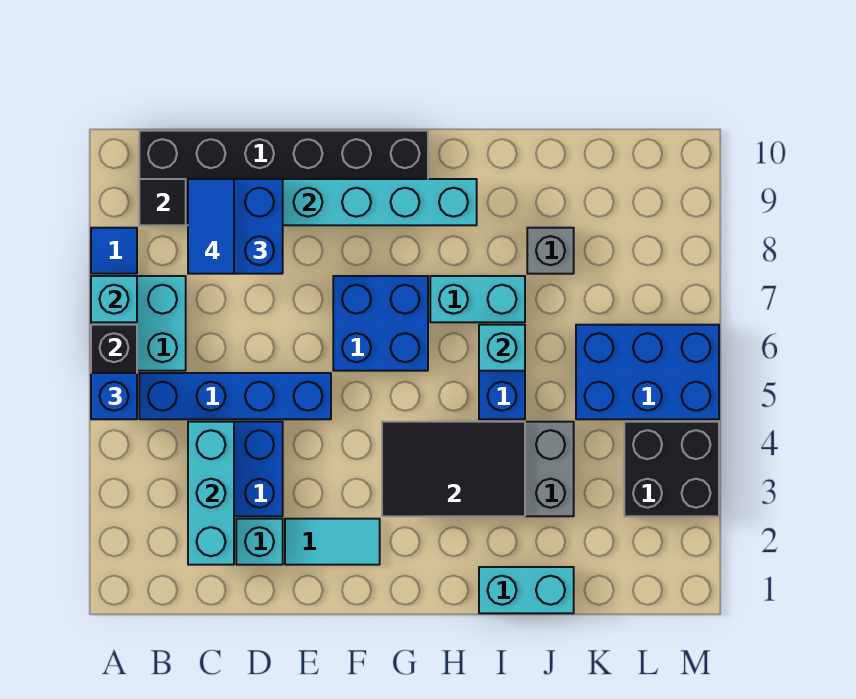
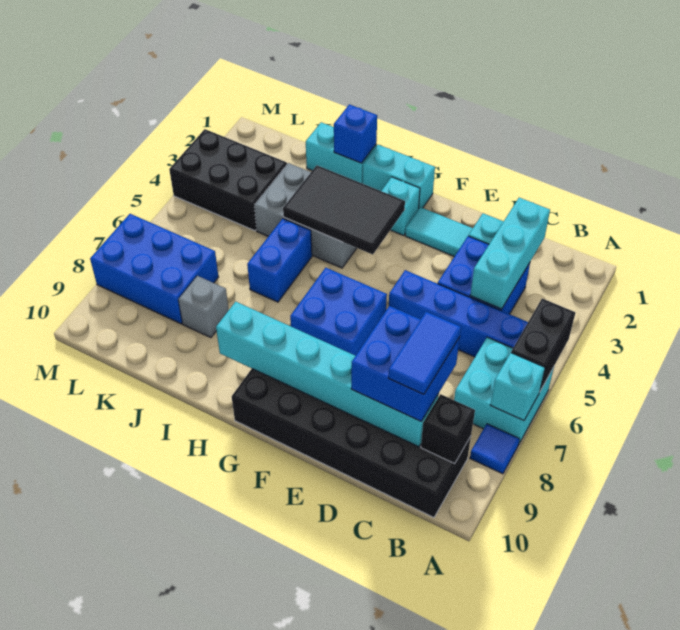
blue 1x1 brick [91,373,137,419] -> blue 1x1 brick moved to [334,104,377,163]
black 1x1 tile [139,179,186,225] -> black 1x1 brick [421,394,475,464]
cyan 1x2 brick [430,276,525,322] -> cyan 1x2 brick moved to [363,145,435,208]
cyan 1x1 brick [479,325,525,371] -> cyan 1x1 brick moved to [382,177,420,235]
blue 2x3 brick [576,325,719,419] -> blue 2x3 brick moved to [90,214,218,324]
black 2x2 brick [624,422,719,516] -> black 2x3 brick [169,129,287,231]

